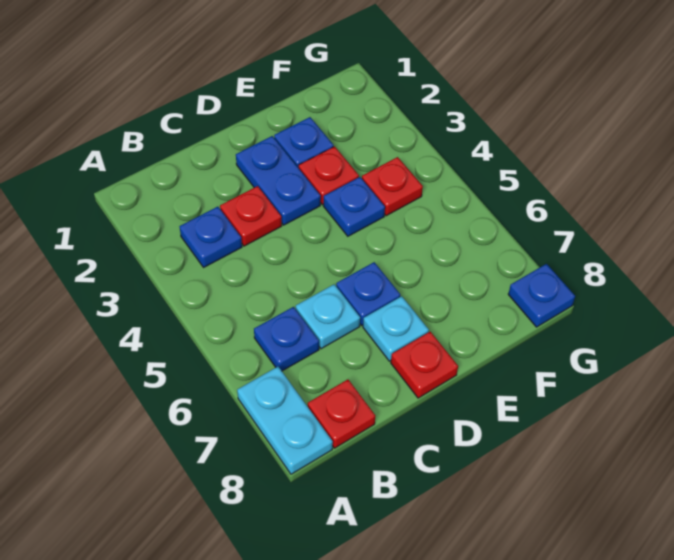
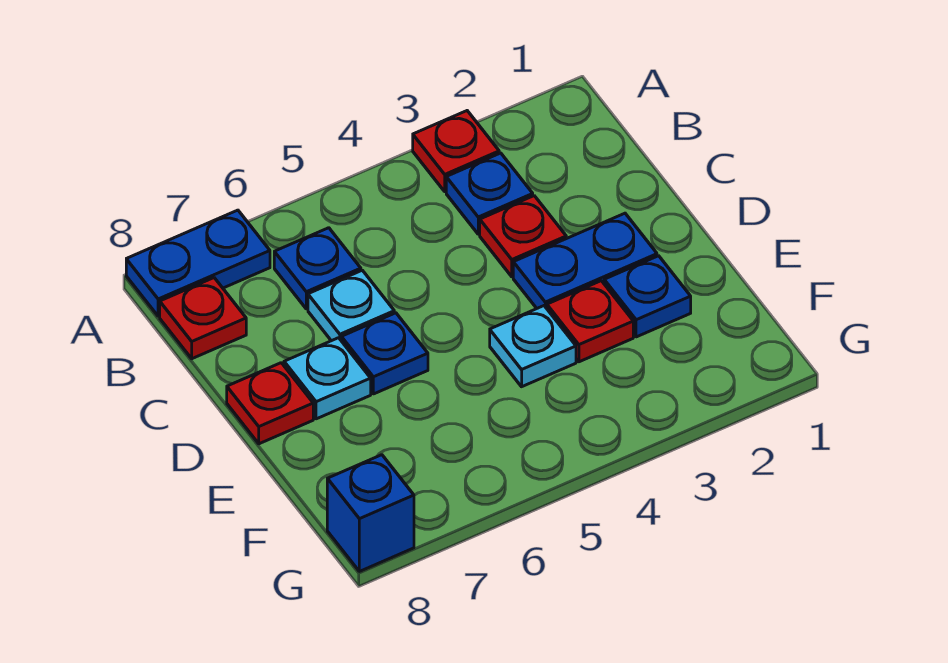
cyan 1x2 plate [237,367,333,474] -> blue 1x2 plate [126,210,270,316]
blue 1x1 plate [324,177,385,236] -> cyan 1x1 plate [490,306,576,387]
red 1x1 plate [362,157,423,216] -> red 1x1 plate moved to [413,111,499,192]
blue 1x1 plate [508,264,575,327] -> blue 1x1 brick [327,455,414,571]

